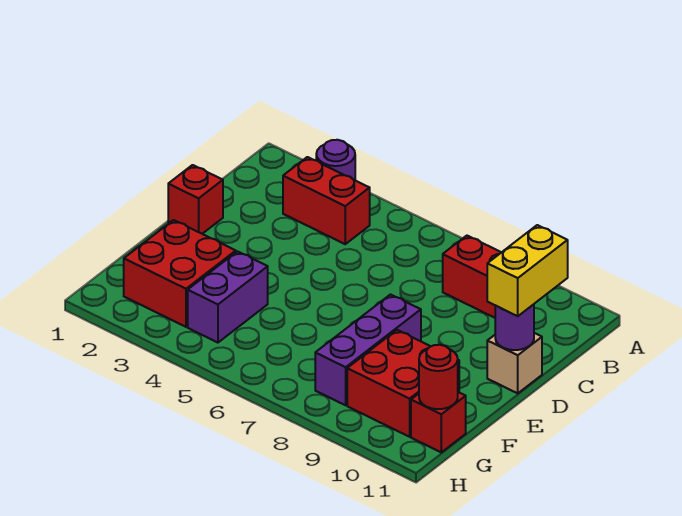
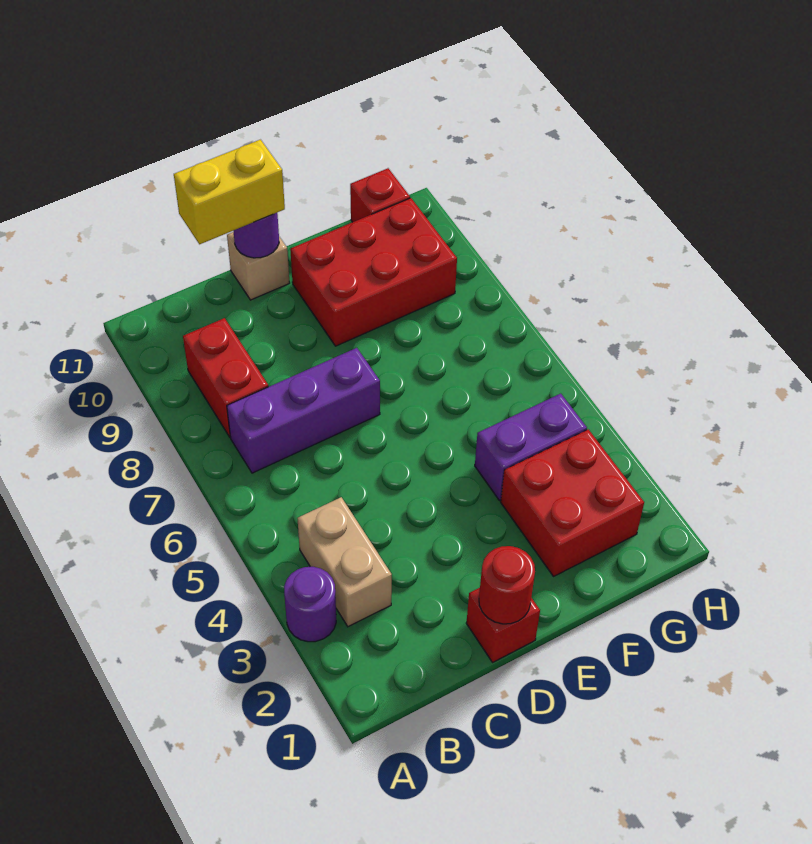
red 1x2 brick [283,157,370,244] -> tan 1x2 brick [297,497,392,627]
purple 1x3 brick [315,295,421,405] -> purple 1x3 brick moved to [227,348,380,473]
red 2x2 brick [347,330,459,437] -> red 2x3 brick [290,198,457,346]
red 1x1 round brick [419,345,458,409] -> red 1x1 round brick moved to [479,546,535,624]

